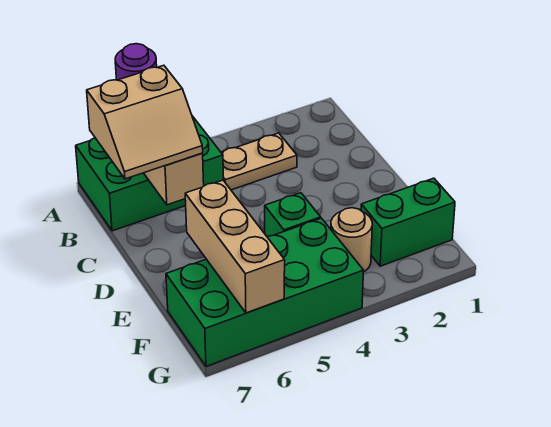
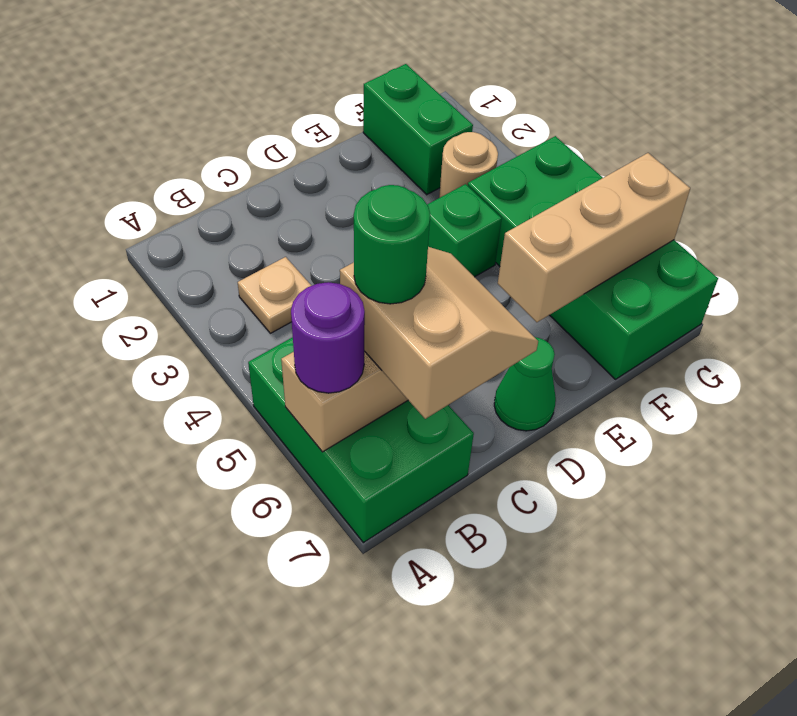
tan 1x2 plate [221,133,297,190] -> tan 1x1 plate [238,257,311,333]
none -> green 1x1 round brick [354,185,430,304]
none -> green 1x1 cone [494,337,556,431]

